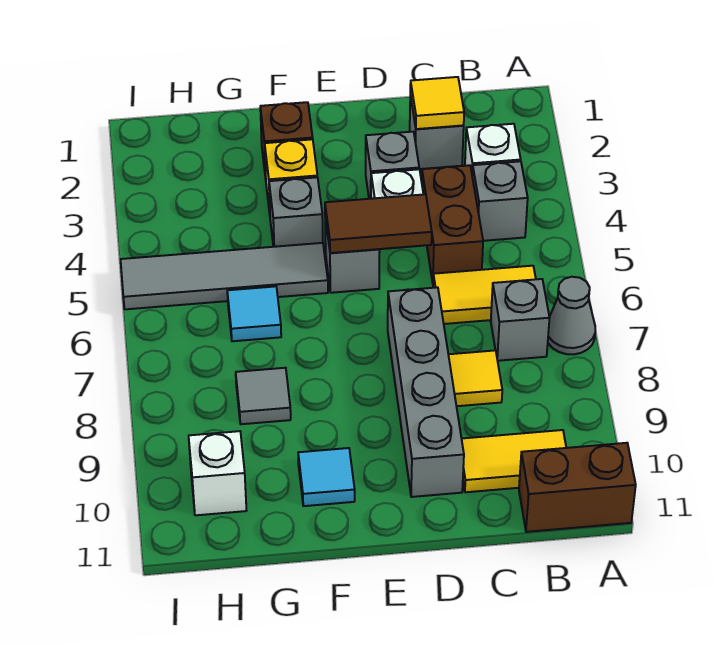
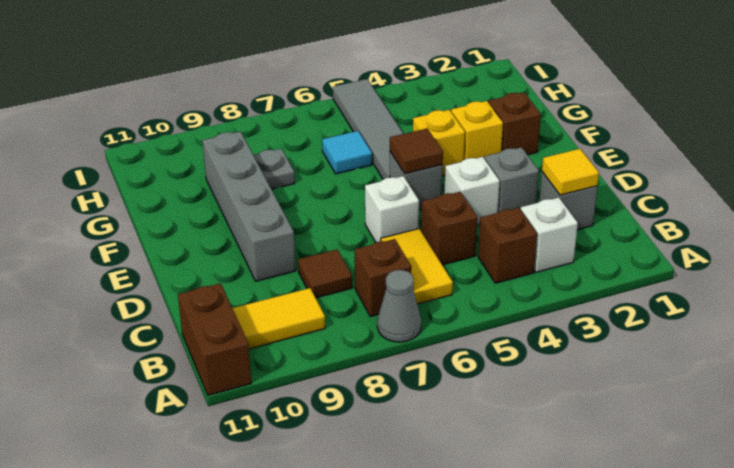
grey 1x1 brick [472,161,528,241] -> brown 1x1 brick [478,208,537,283]
grey 1x1 brick [491,279,550,361] -> brown 1x1 brick [355,239,411,317]
yellow 1x2 tile [462,430,566,492] -> yellow 1x2 tile turned to [232,288,325,349]
brown 1x2 brick [422,165,483,282] -> brown 1x1 brick [421,192,477,265]
yellow 1x1 tile [448,350,502,406] -> brown 1x1 tile [298,249,352,298]
brown 1x2 tile [325,194,432,253] -> brown 1x1 tile [390,129,443,174]
grey 1x4 brick [388,287,464,497] -> grey 1x4 brick turned to [202,131,296,281]
grey 1x1 brick [269,177,323,247] -> yellow 1x1 brick [413,110,465,176]
cyan 1x1 tile [298,448,355,506] -> none
grey 1x1 tile [236,368,291,424] -> grey 1x1 plate [253,149,295,189]
white 1x1 brick [189,431,247,515] -> white 1x1 brick moved to [365,176,419,242]

